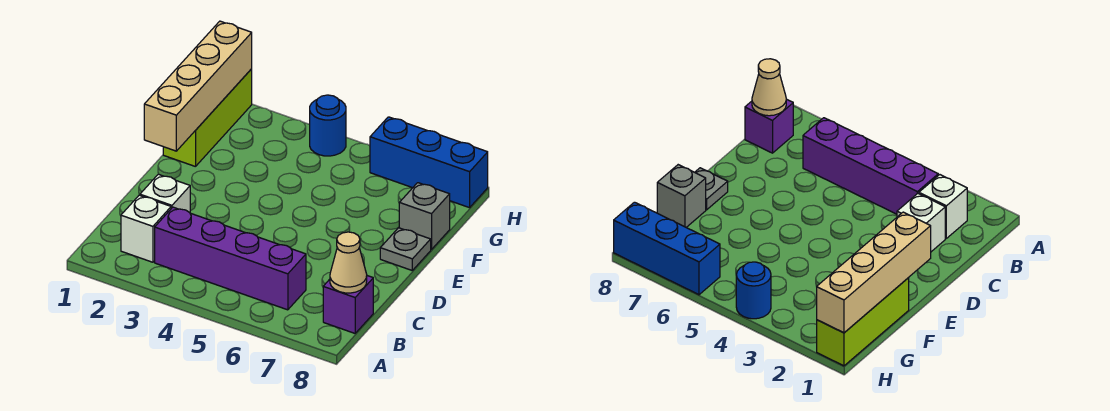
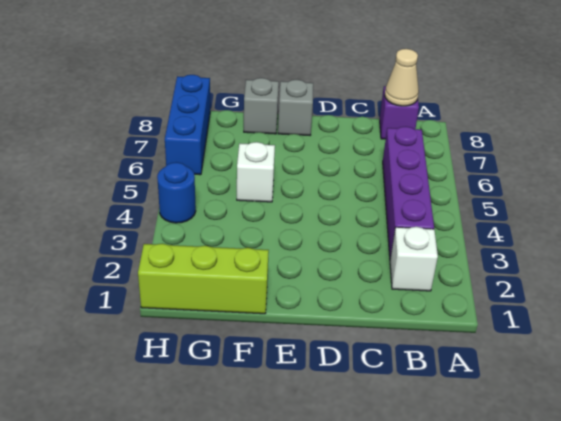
white 1x1 brick [140,174,190,212] -> white 1x1 brick moved to [237,142,275,202]
tan 1x4 brick [144,21,252,151] -> none
grey 1x1 plate [380,228,431,270] -> grey 1x1 brick [278,80,313,135]

